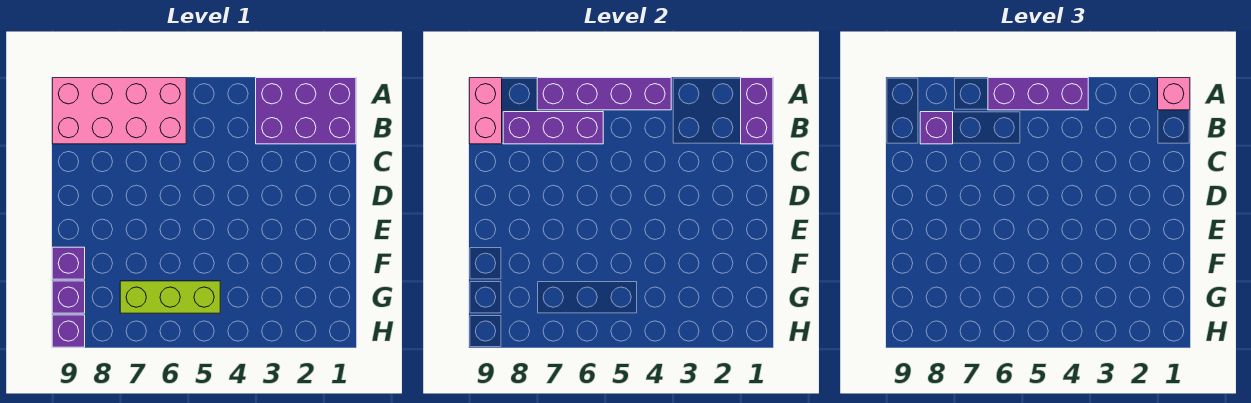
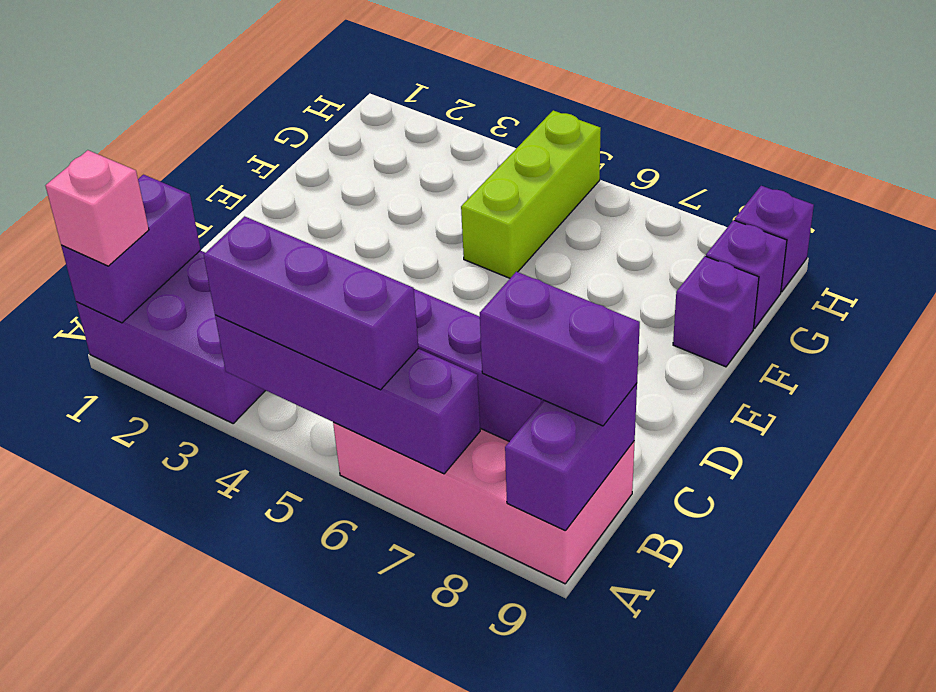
pink 1x2 brick [469,78,502,144] -> purple 1x2 brick [505,383,637,531]
purple 1x1 brick [920,112,953,144] -> purple 1x2 brick [480,272,640,426]
lime 1x3 brick [120,281,220,313] -> lime 1x3 brick turned to [461,110,601,278]

